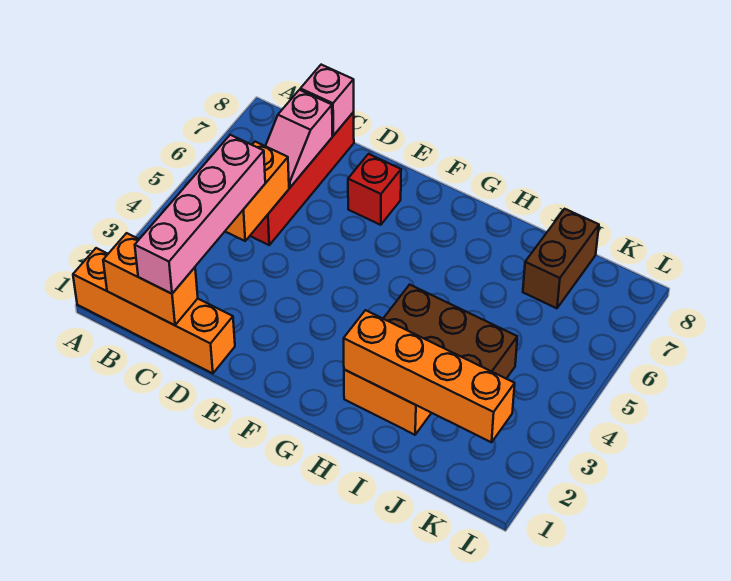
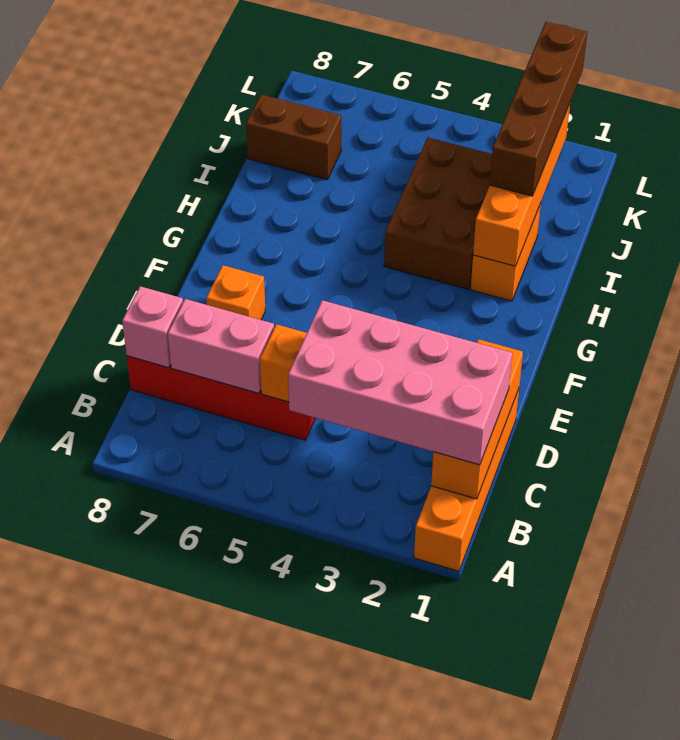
orange 1x2 brick [103,233,198,325] -> orange 1x3 brick [431,339,523,499]
pink 1x4 brick [135,135,265,294] -> pink 2x4 brick [288,300,512,465]
pink 1x2 slope [266,90,333,187] -> pink 1x2 brick [168,299,274,393]
red 1x1 brick [348,154,401,225] -> orange 1x1 brick [206,265,265,320]
none -> brown 1x4 brick [490,22,587,196]

